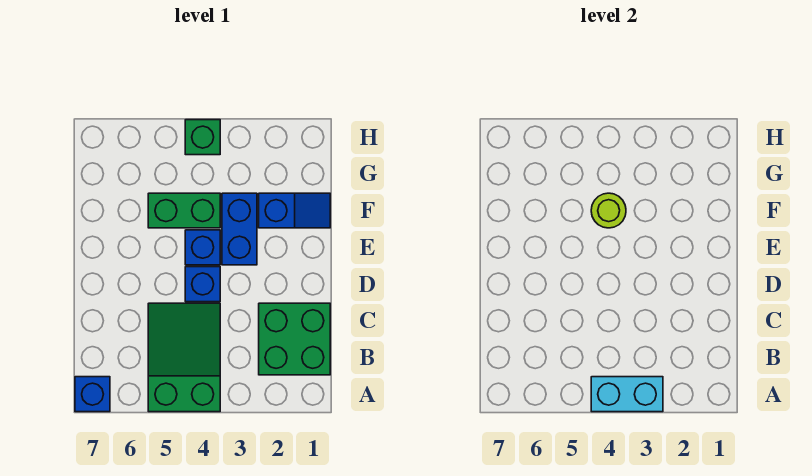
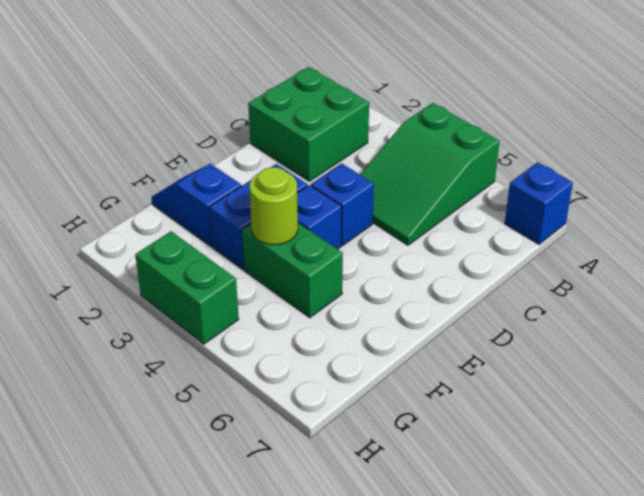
cyan 1x2 brick [591,377,663,412] -> none
green 1x1 brick [185,120,220,155] -> green 1x2 brick [135,231,239,344]

